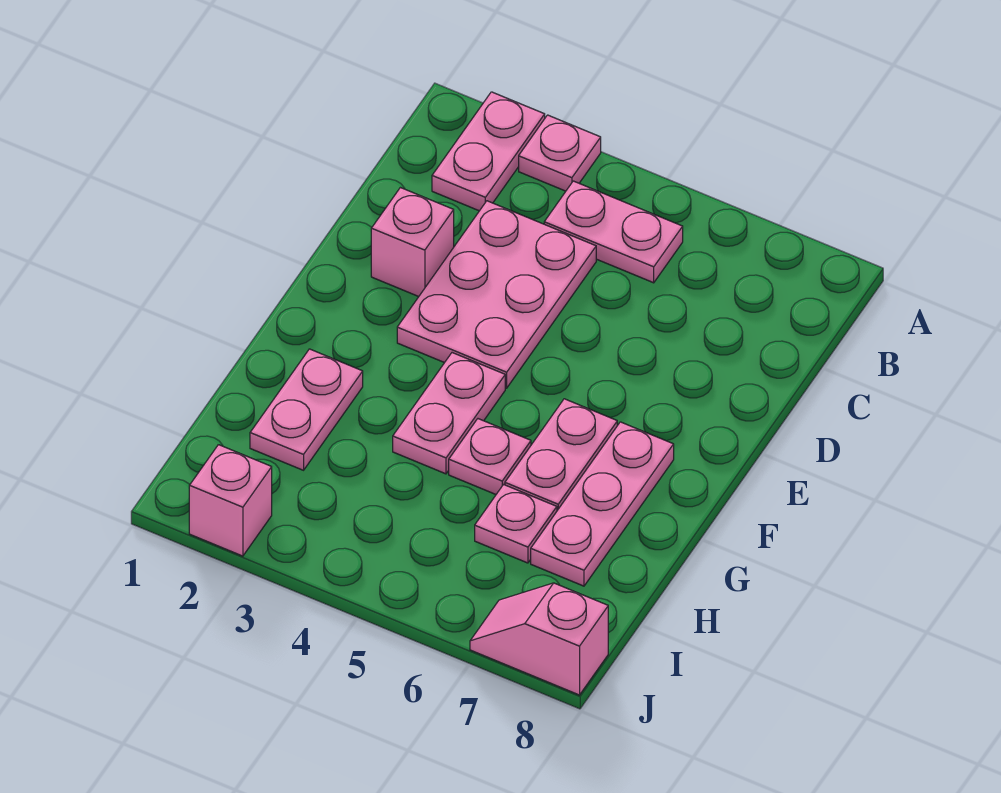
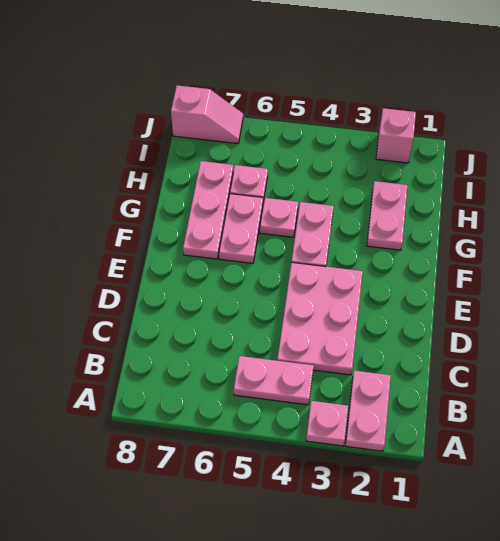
pink 1x1 brick [371,188,454,297] -> none

